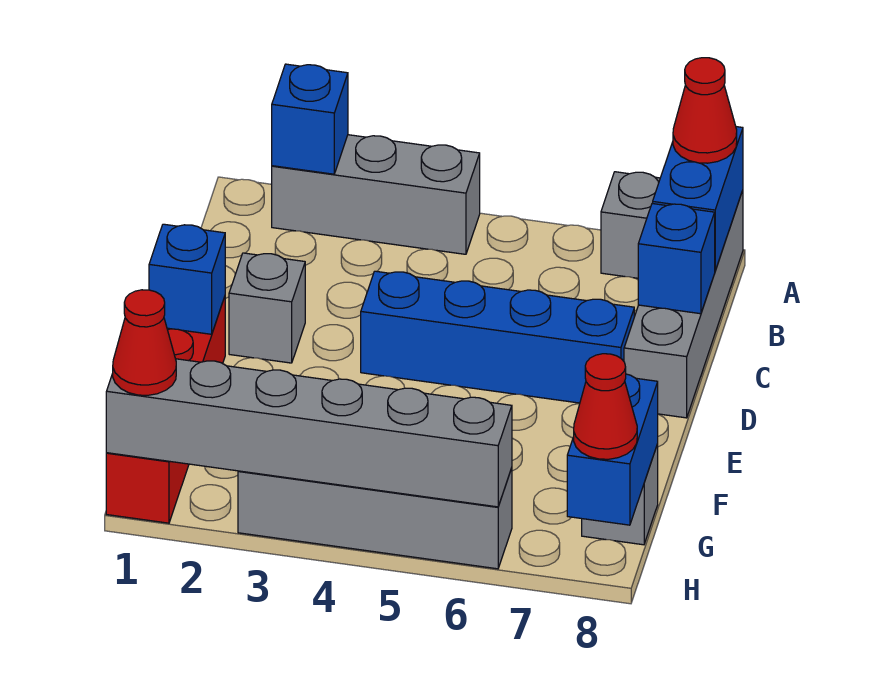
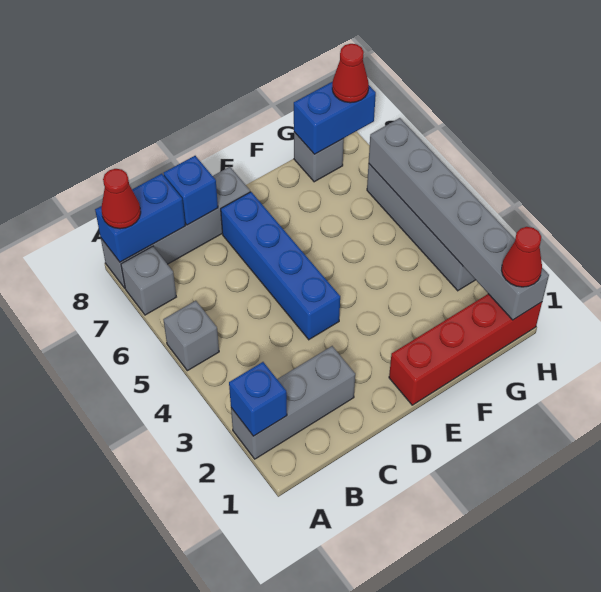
grey 1x3 brick [272,135,480,254] -> grey 1x3 brick turned to [231,346,355,459]
grey 1x1 brick [229,253,305,363] -> grey 1x1 brick moved to [163,301,219,371]
blue 1x1 brick [149,224,225,334] -> none

